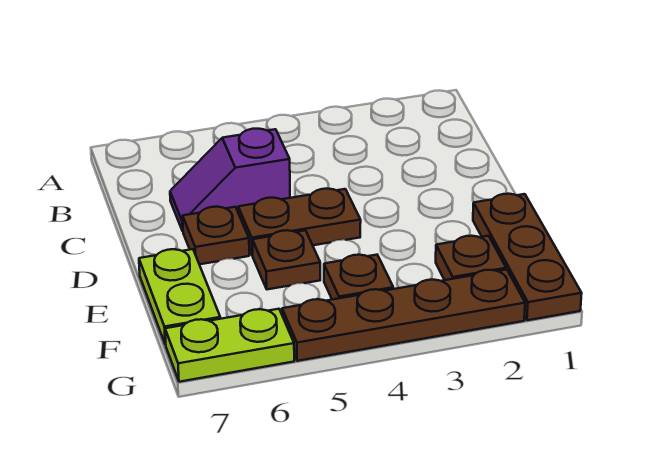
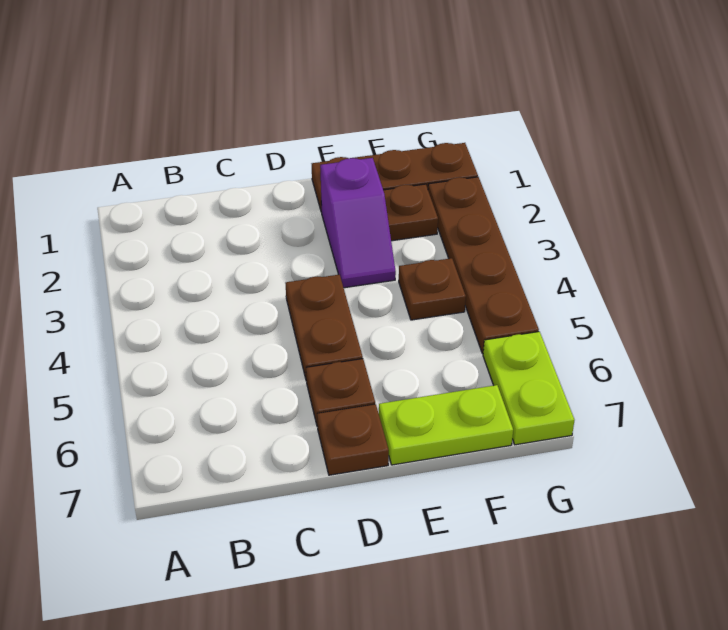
purple 1x2 slope [170,129,290,231] -> purple 1x2 slope moved to [320,158,396,288]
brown 1x1 plate [252,230,320,289] -> brown 1x1 plate moved to [317,404,389,475]

